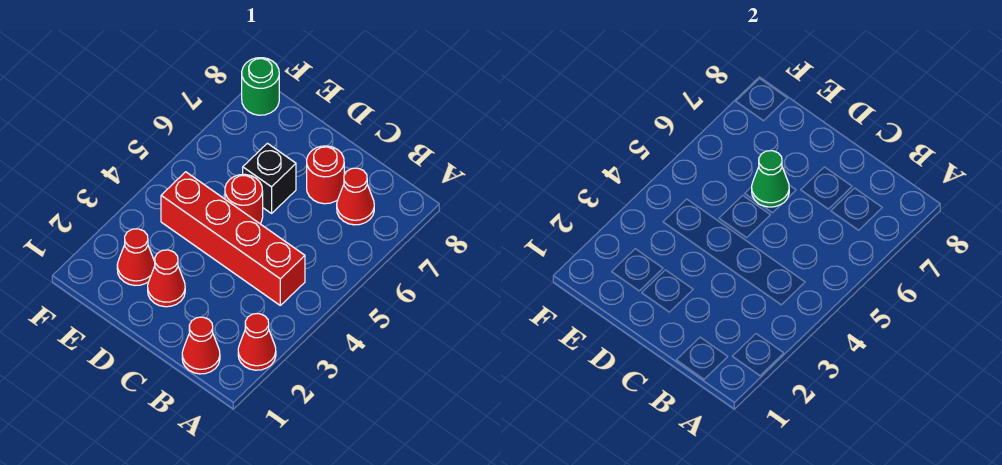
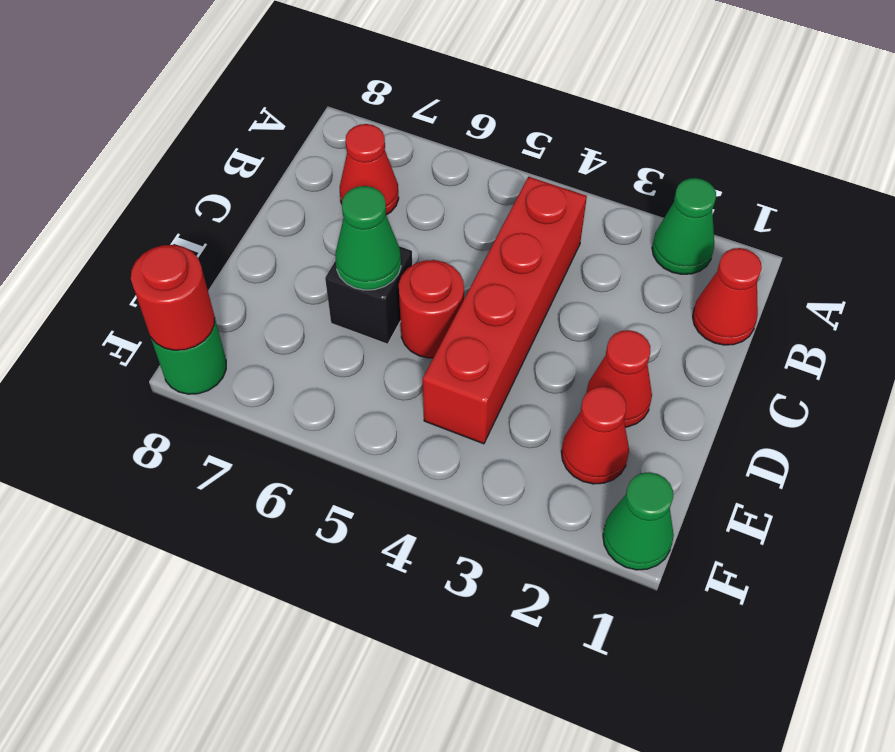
red 1x1 cone [238,314,276,370] -> green 1x1 cone [652,178,716,274]
red 1x1 round brick [307,146,344,204] -> red 1x1 round brick moved to [131,245,215,350]
none -> green 1x1 cone [603,472,674,570]

